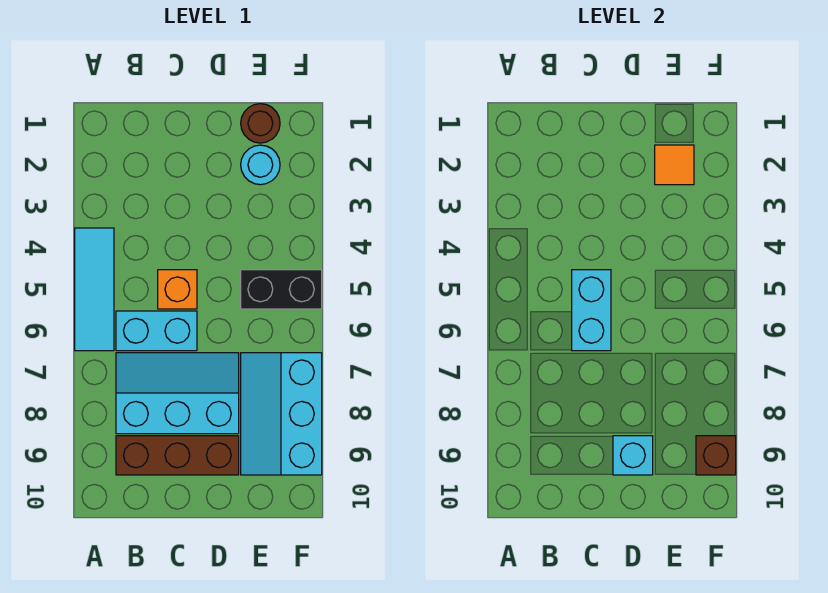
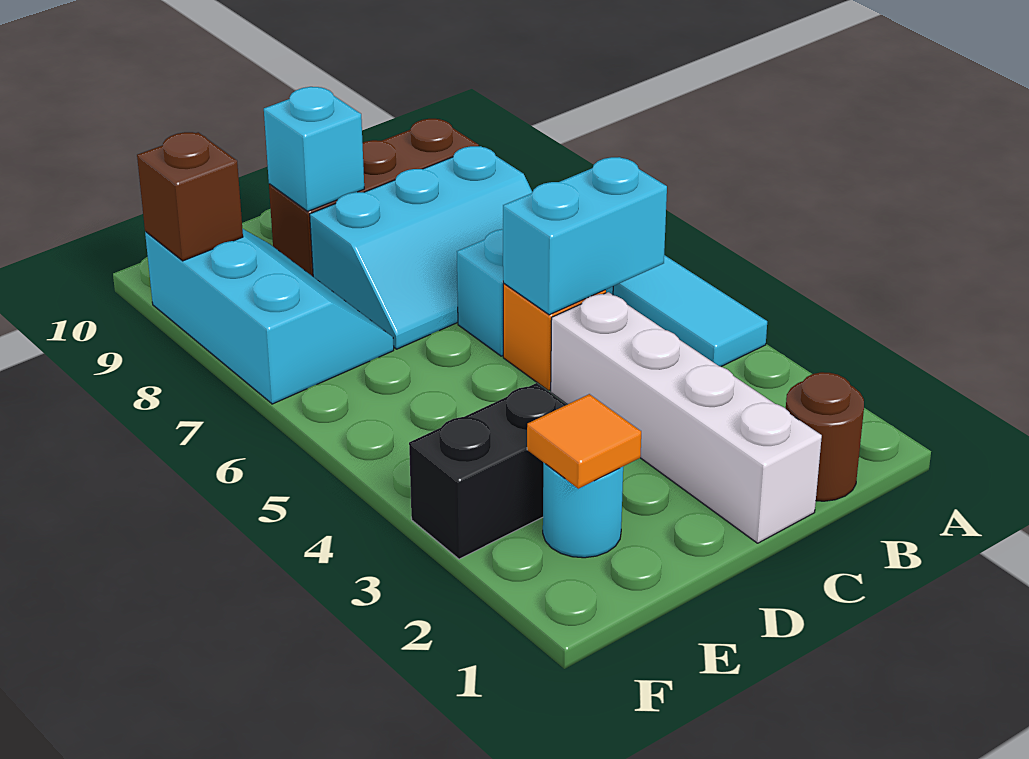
none -> white 1x4 brick [551,292,822,543]
cyan 1x2 brick [572,270,611,351] -> cyan 1x2 brick turned to [503,157,667,315]
brown 1x1 round brick [241,104,280,143] -> brown 1x1 round brick moved to [786,372,864,501]
black 1x2 brick [241,270,322,309] -> black 1x2 brick moved to [409,383,566,559]

